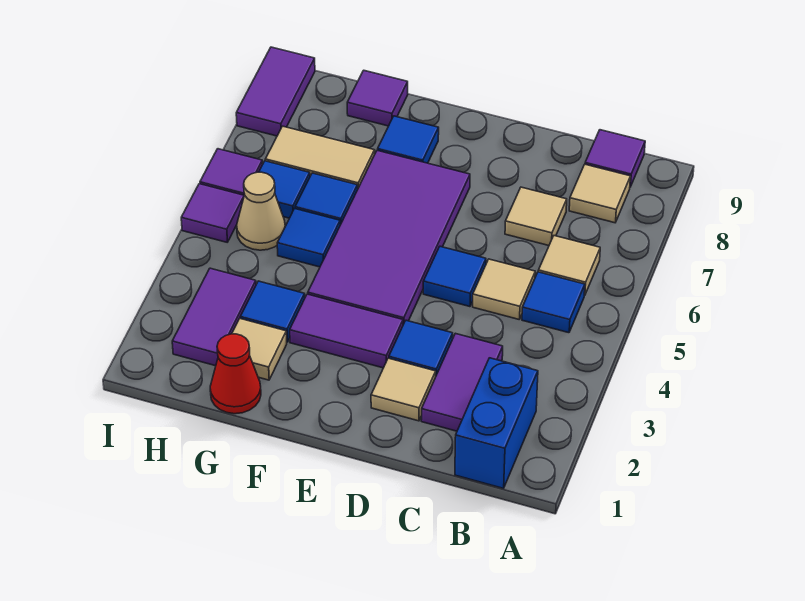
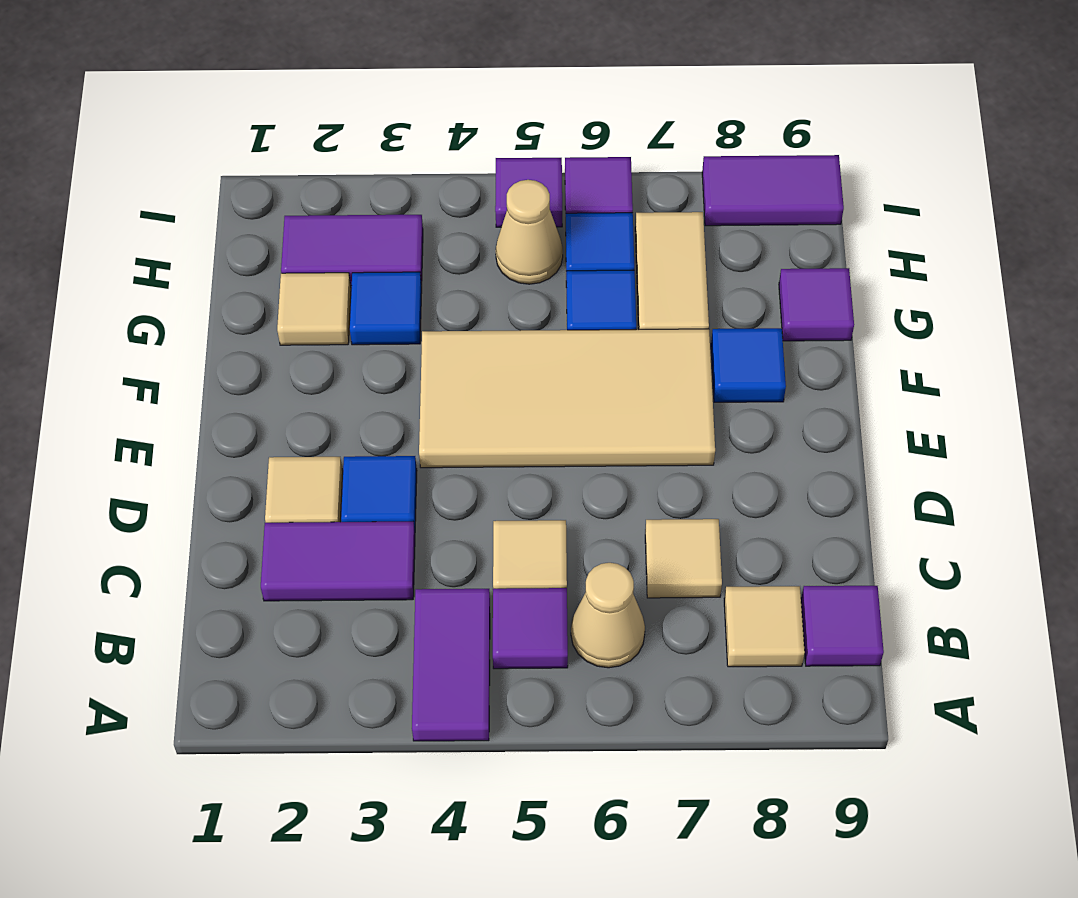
blue 1x2 brick [455,358,538,488] -> none
blue 1x1 tile [522,272,585,333] -> purple 1x1 tile [493,588,568,669]
tan 1x1 tile [538,236,600,295] -> tan 1x1 cone [571,563,645,668]
blue 1x1 tile [423,246,486,307] -> none
purple 1x2 tile [290,294,403,368] -> purple 1x2 tile moved to [412,589,490,741]
purple 2x4 tile [308,150,470,325] -> tan 2x4 tile [419,329,715,468]
red 1x1 cone [210,334,261,414] -> none
blue 1x1 tile [277,209,340,267] -> none

